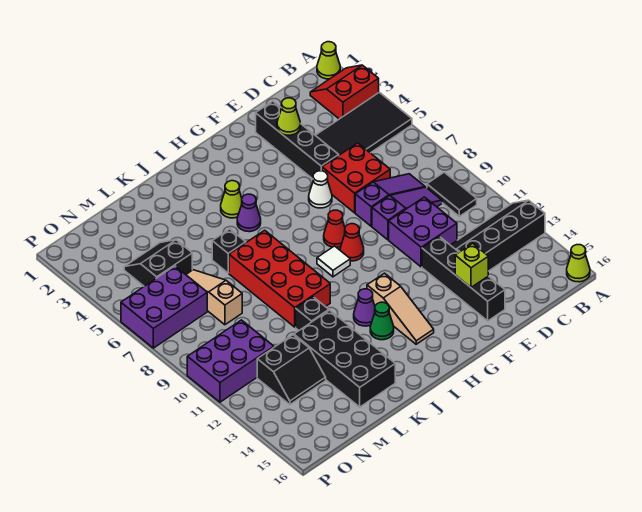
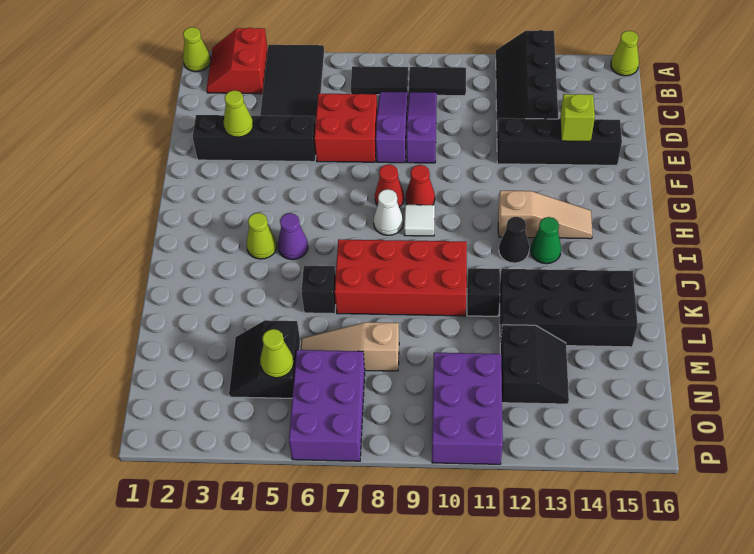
none -> black 1x2 tile [351,66,408,95]
purple 2x2 brick [389,197,457,267] -> none
white 1x1 cone [309,171,332,208] -> white 1x1 cone moved to [374,189,403,235]
purple 1x1 cone [354,289,375,326] -> black 1x1 cone [499,217,529,263]
none -> lime 1x1 cone [260,329,294,378]

